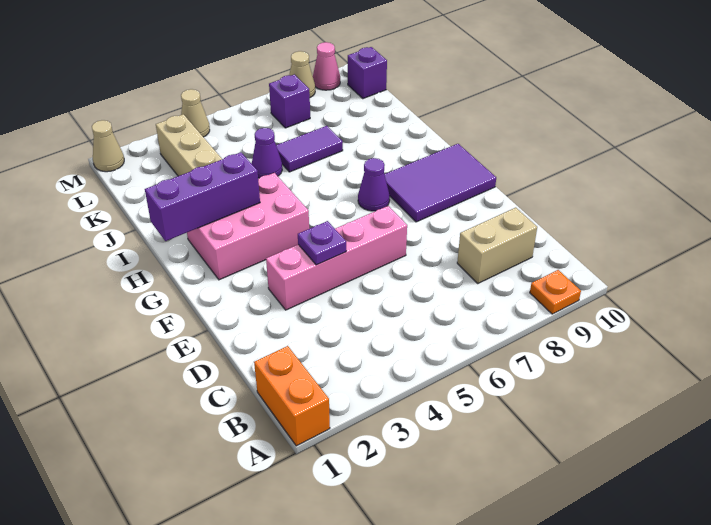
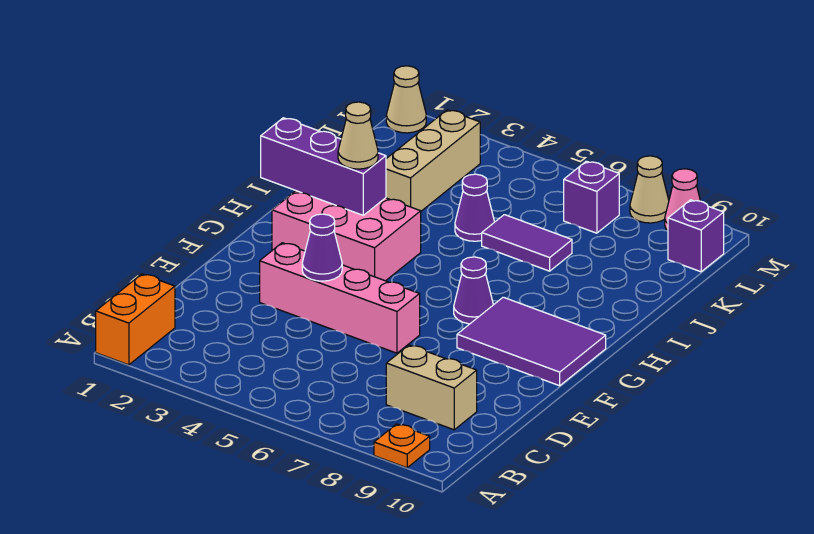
purple 1x1 plate [298,221,346,265] -> purple 1x1 cone [302,214,342,281]
tan 1x1 cone [181,89,210,137] -> tan 1x1 cone moved to [338,102,378,169]

